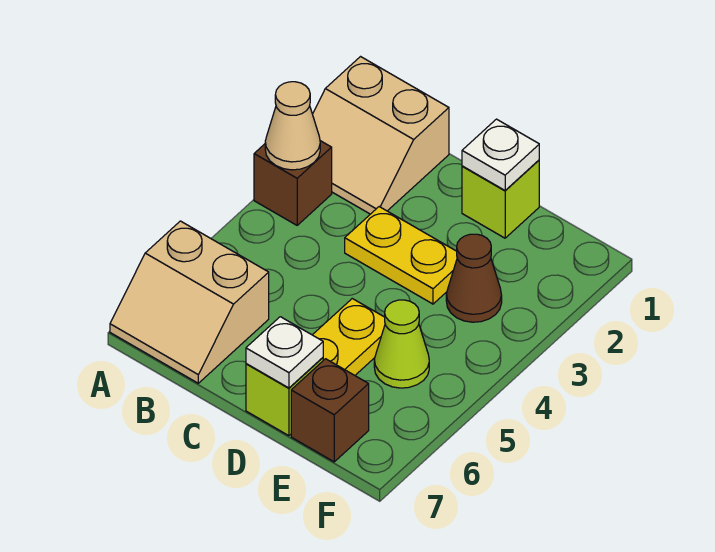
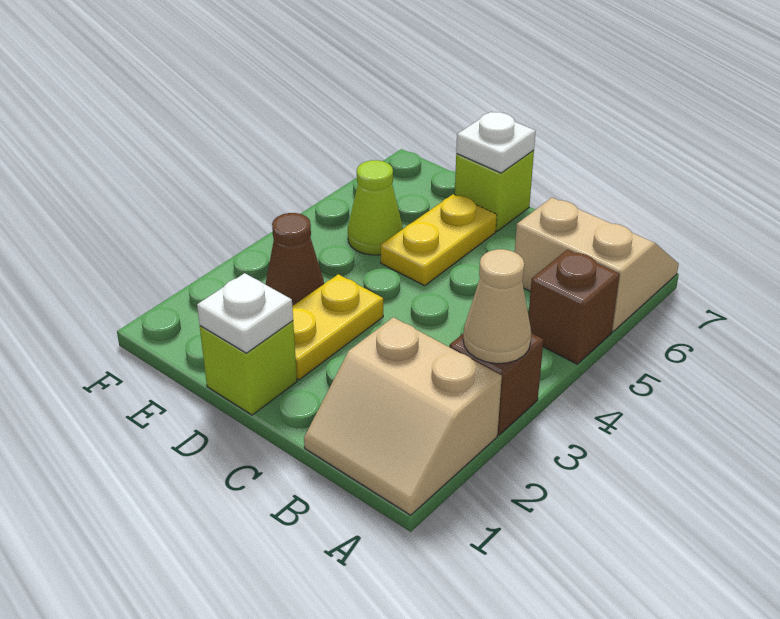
tan 2x2 slope [313,57,449,214] -> tan 2x2 slope turned to [304,317,502,515]
yellow 1x2 plate [345,207,457,304] -> yellow 1x2 plate turned to [292,274,383,380]
brown 1x1 brick [291,359,369,462] -> brown 1x1 brick moved to [528,250,620,364]

